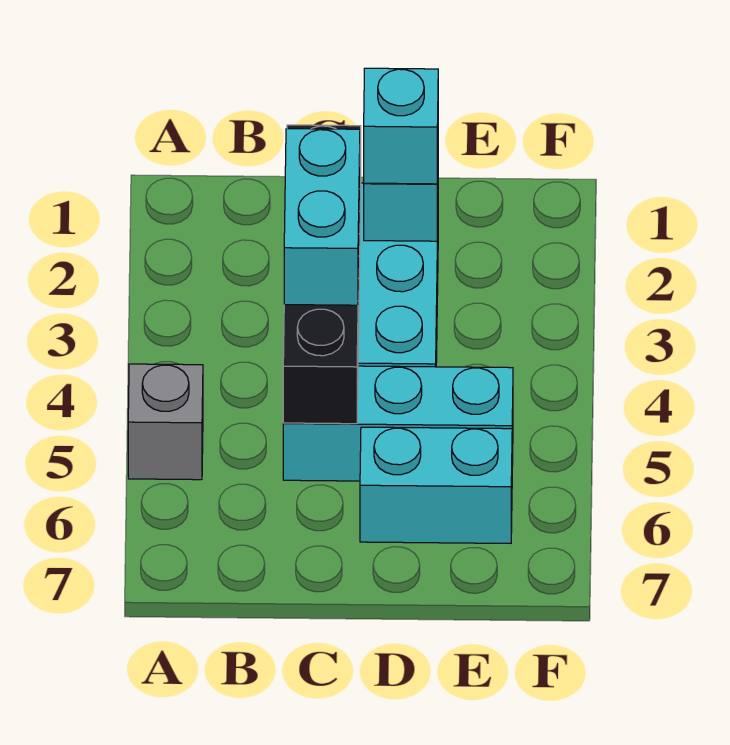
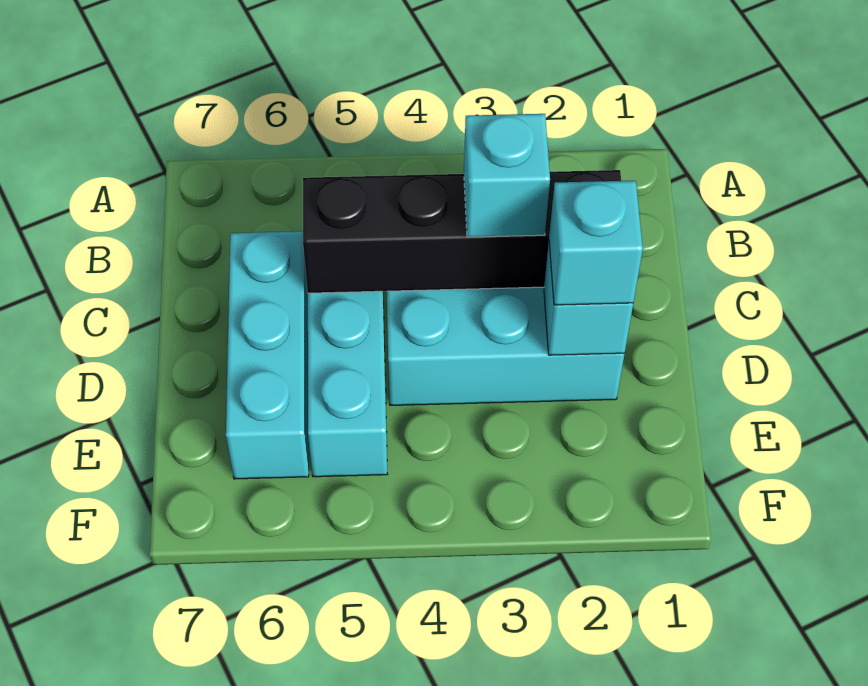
grey 1x1 brick [128,364,203,480] -> none
cyan 1x2 brick [284,129,360,305] -> cyan 1x1 brick [464,114,550,237]
cyan 1x2 brick [360,427,512,543] -> cyan 1x3 brick [226,231,309,479]

